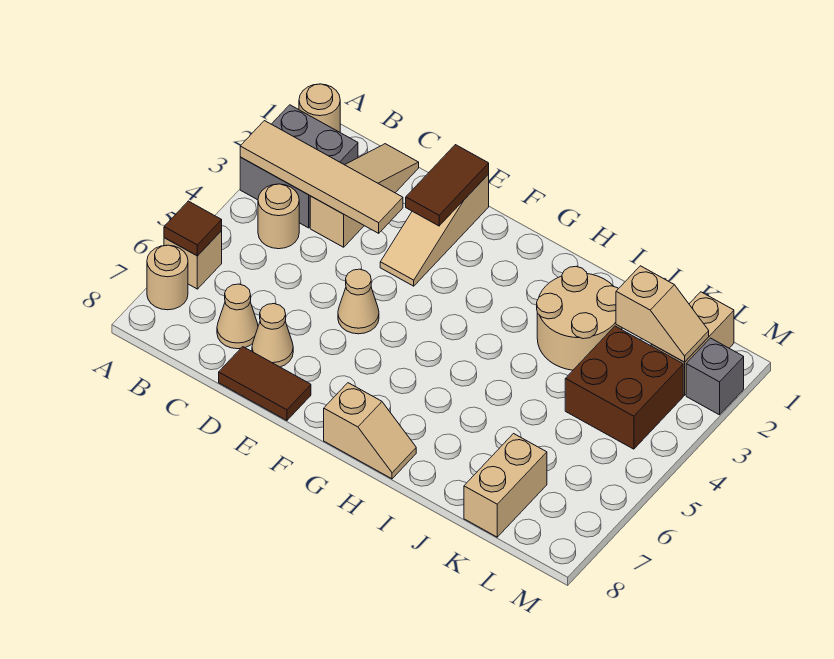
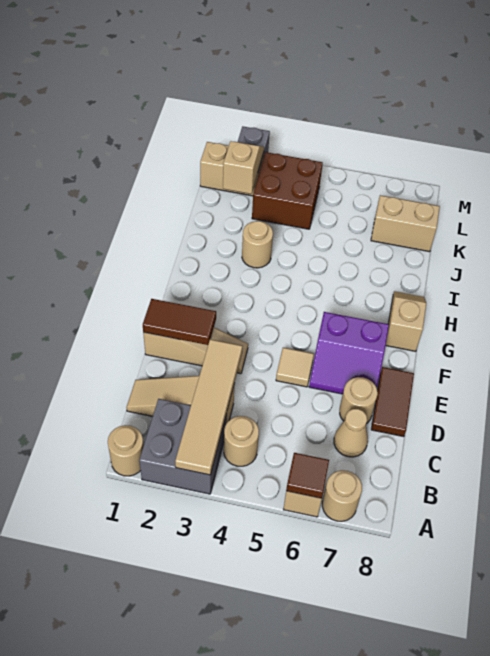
tan 1x1 cone [252,304,293,367] -> tan 1x1 round brick [340,377,378,423]
tan 1x1 cone [338,269,379,334] -> tan 1x1 tile [276,348,314,387]
none -> purple 2x2 slope [309,312,389,394]
tan 2x2 round brick [537,267,622,370] -> tan 1x1 round brick [242,221,273,268]

